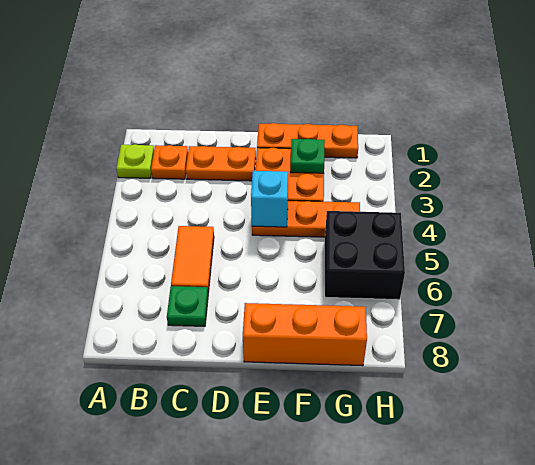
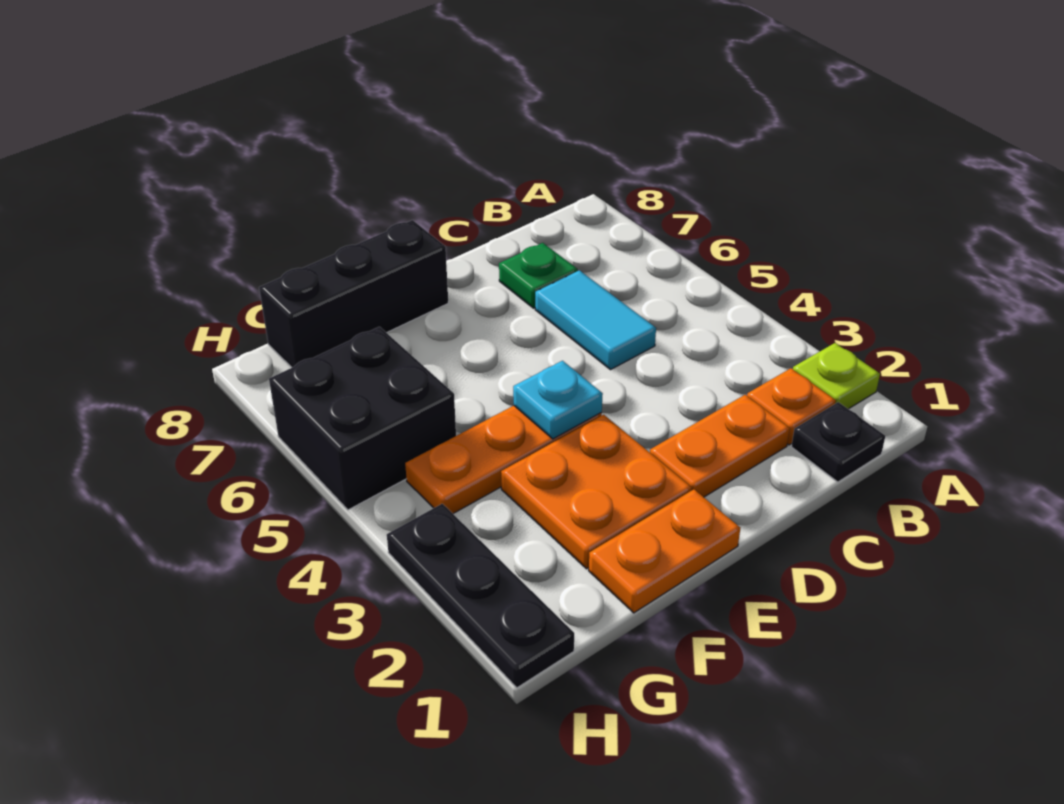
none -> black 1x1 plate [791,402,885,482]
orange 1x2 tile [171,226,214,293] -> cyan 1x2 tile [535,270,656,369]
orange 1x3 plate [257,123,358,158] -> orange 1x2 plate [589,489,740,613]
cyan 1x1 brick [251,171,288,227] -> cyan 1x1 plate [513,361,603,439]
orange 1x3 brick [243,303,367,366] -> black 1x3 brick [259,220,448,367]
green 1x1 plate [291,139,325,173] -> none
none -> black 1x3 plate [387,504,574,688]

